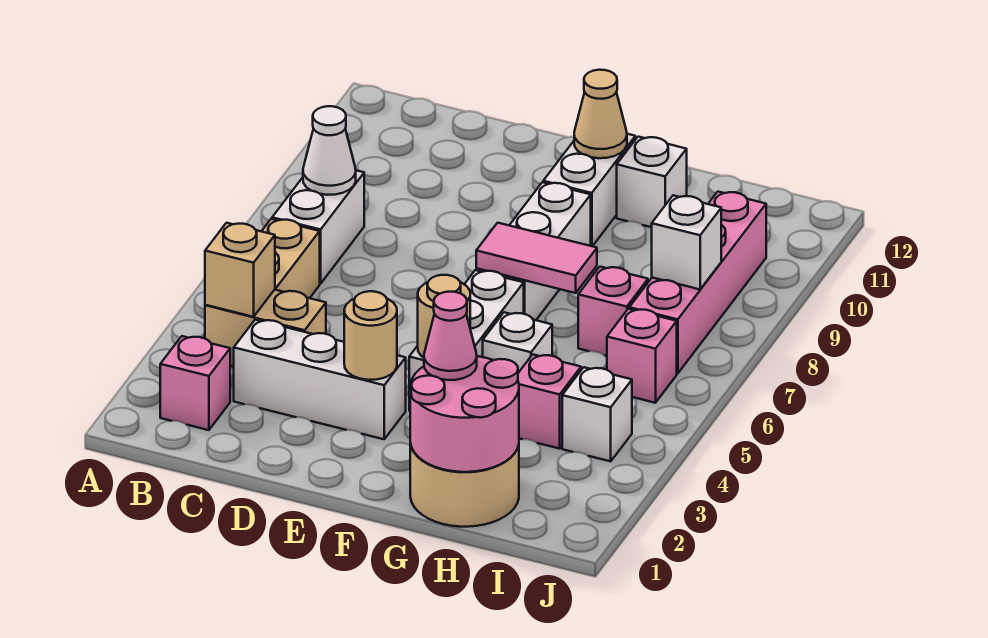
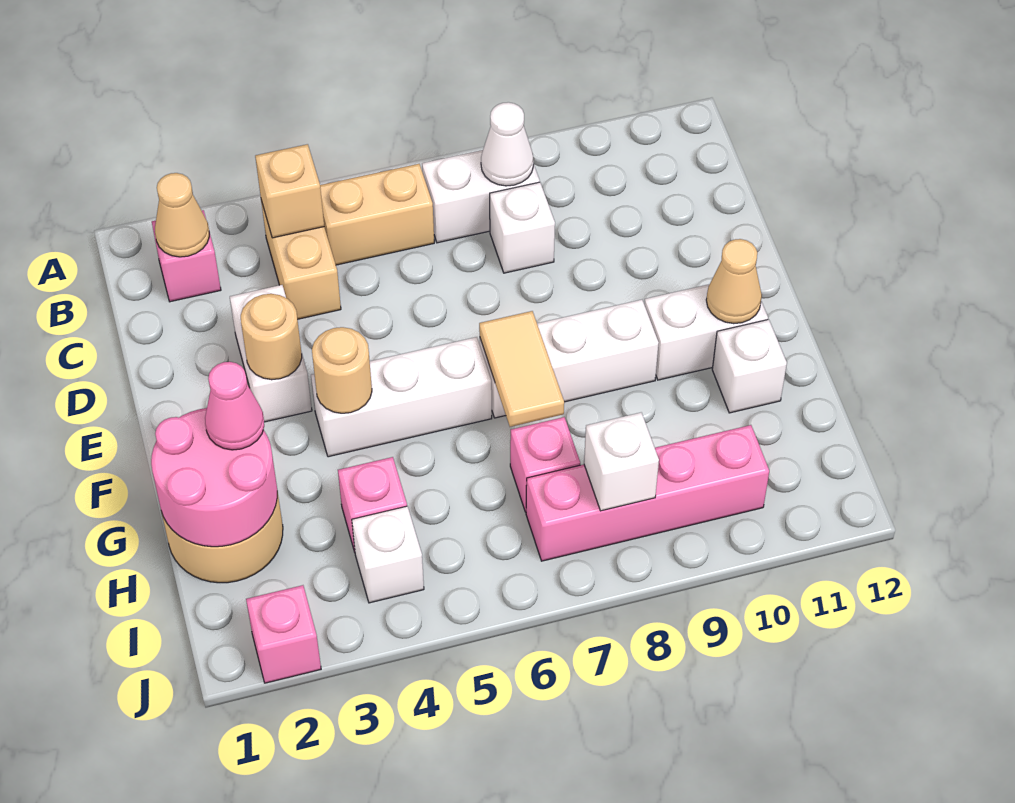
none -> tan 1x1 cone [155,173,209,257]
white 1x3 brick [234,320,406,439] -> white 1x2 brick [230,285,312,422]
pink 1x2 tile [476,223,597,293] -> tan 1x2 tile [479,311,564,427]
white 1x1 brick [483,312,552,373] -> white 1x1 brick moved to [490,182,555,273]
pink 1x1 brick [607,309,677,403] -> pink 1x1 brick moved to [246,585,321,683]

